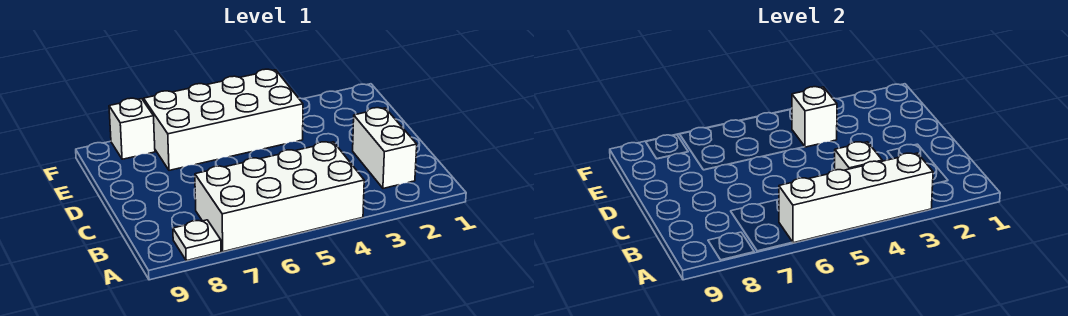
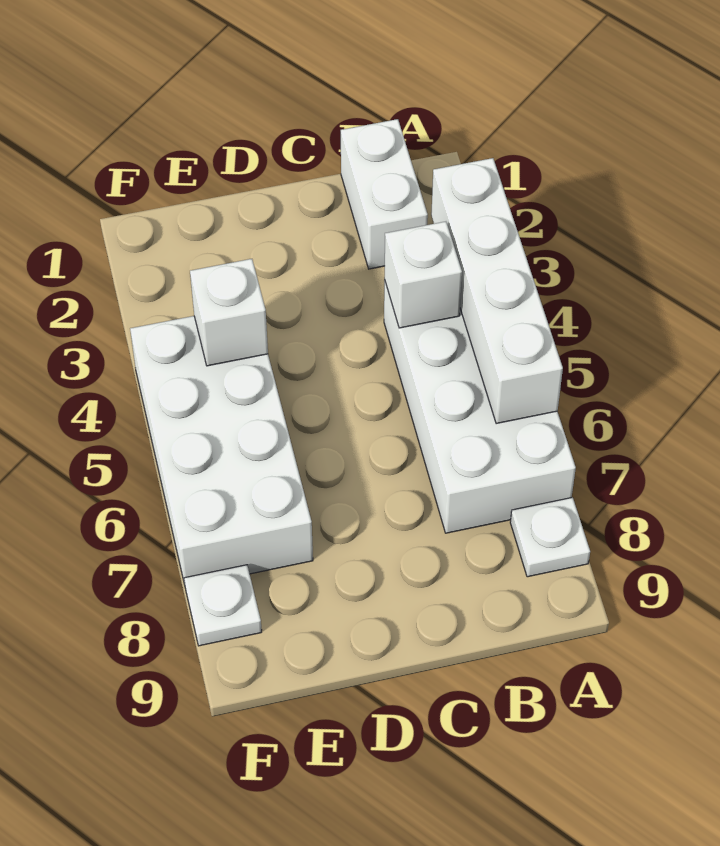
white 1x2 brick [353,108,417,188] -> white 1x2 brick turned to [341,119,428,269]
white 1x1 brick [109,98,155,159] -> white 1x1 plate [184,565,262,646]

